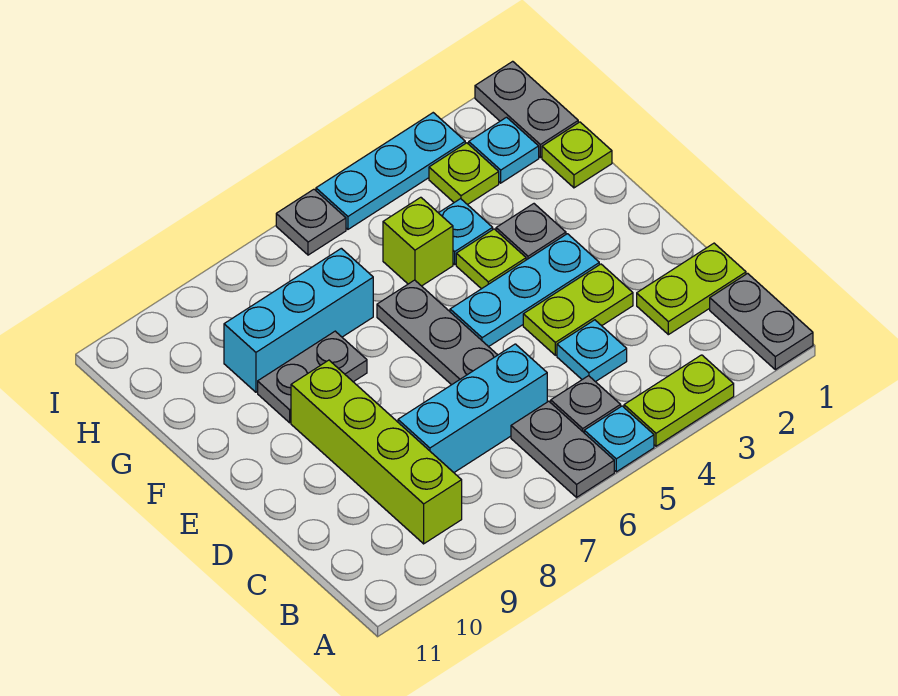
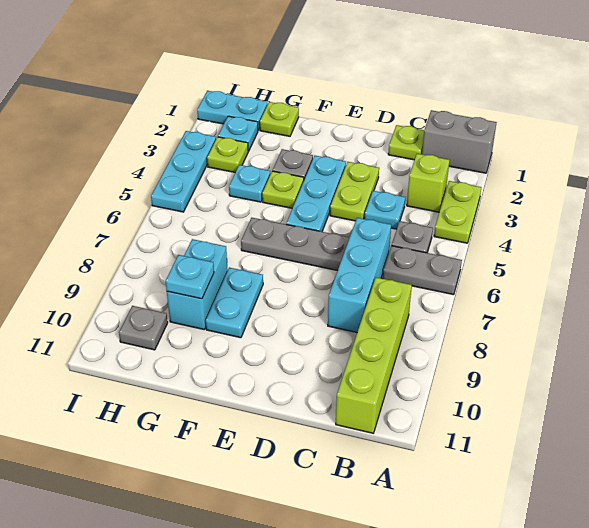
grey 1x2 plate [710,273,813,370] -> grey 1x2 brick [422,110,497,173]
cyan 1x1 plate [584,406,654,472] -> cyan 1x1 plate moved to [166,255,214,299]
lime 1x4 brick [291,360,462,544] -> lime 1x4 brick turned to [336,277,412,433]
lime 1x2 plate [637,243,746,335] -> lime 1x1 plate [388,125,424,160]
grey 1x2 plate [258,331,367,423] -> cyan 1x2 plate [206,268,263,338]
lime 1x1 brick [383,197,453,286] -> lime 1x1 brick moved to [407,154,449,212]
cyan 1x3 brick [224,248,373,392] -> cyan 1x2 brick [167,239,228,329]
grey 1x2 plate [475,61,578,158] -> cyan 1x2 plate [197,91,268,130]
grey 1x1 plate [276,189,346,255] -> grey 1x1 plate moved to [119,306,168,350]

